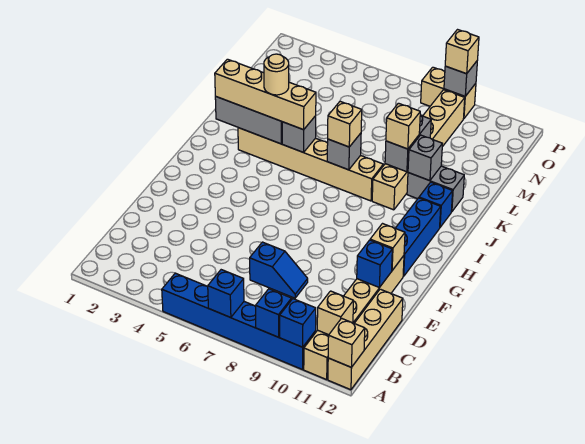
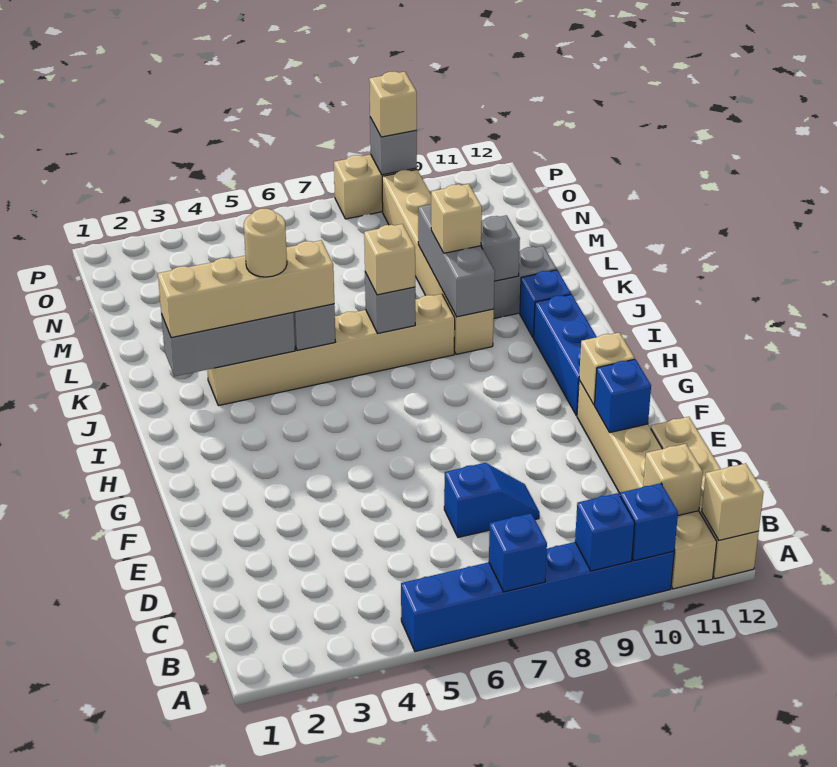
grey 1x2 brick [385,115,431,172] -> grey 1x3 brick [418,204,495,317]

